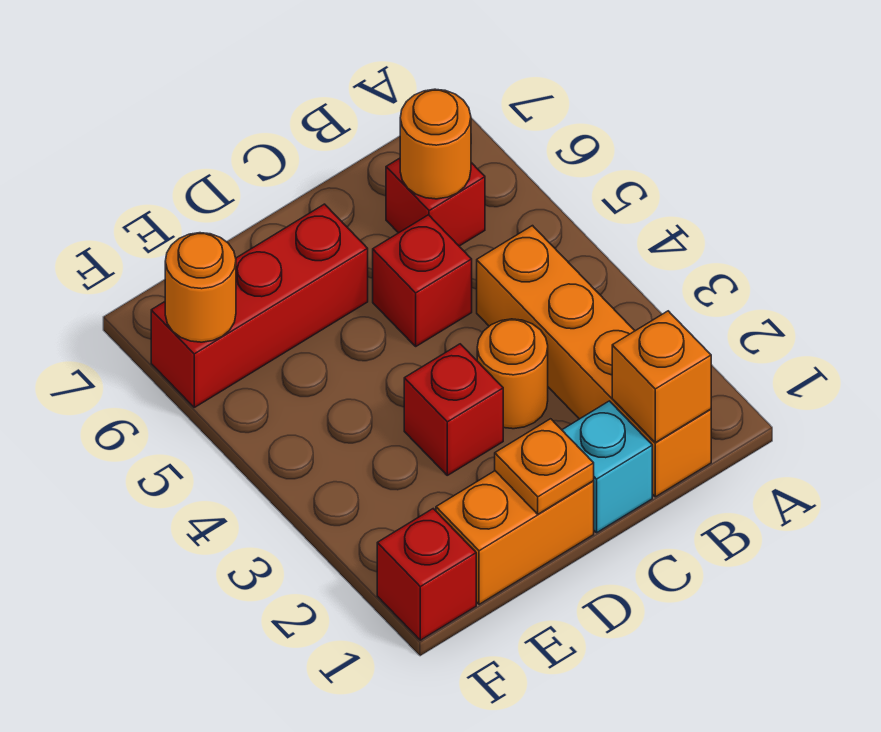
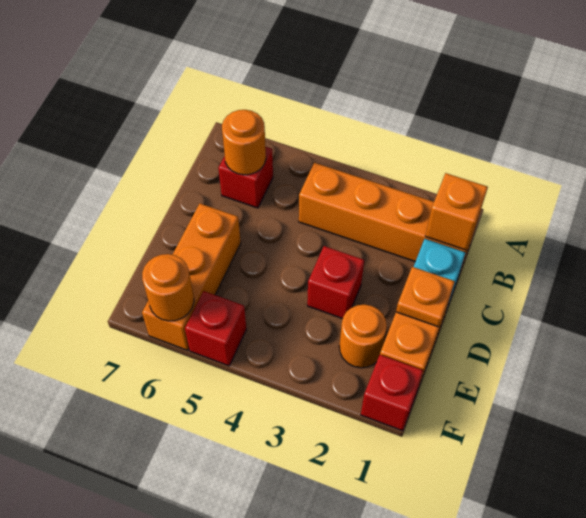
orange 1x1 round brick [477,319,548,429] -> orange 1x1 round brick moved to [339,305,387,368]
red 1x1 brick [373,215,472,346] -> red 1x1 brick moved to [185,291,247,366]
red 1x3 brick [151,204,368,407] -> orange 1x3 brick [142,204,241,350]

